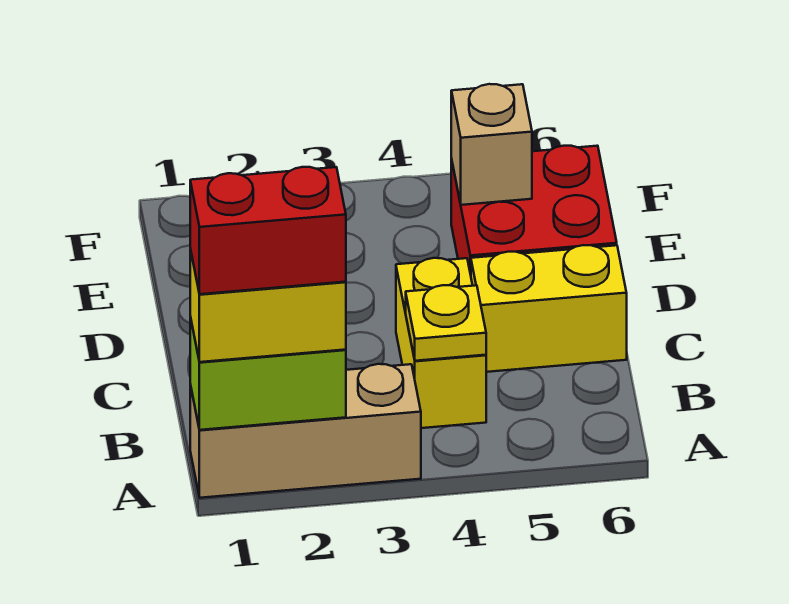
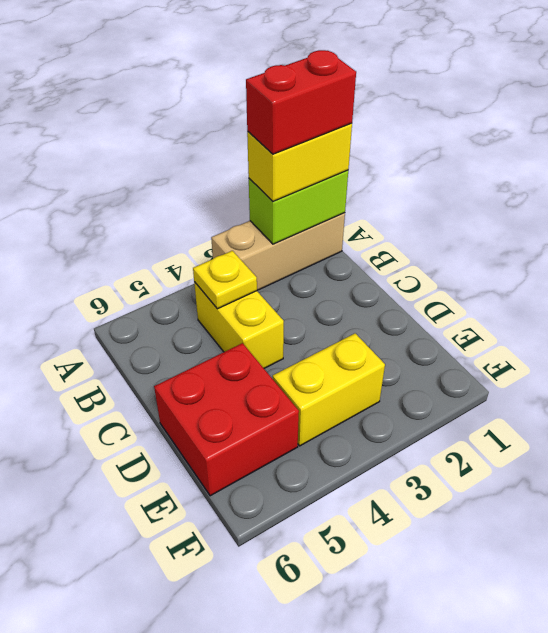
yellow 1x2 brick [471,245,627,372] -> yellow 1x2 brick moved to [273,333,385,446]
tan 1x1 brick [451,84,532,205] -> none

